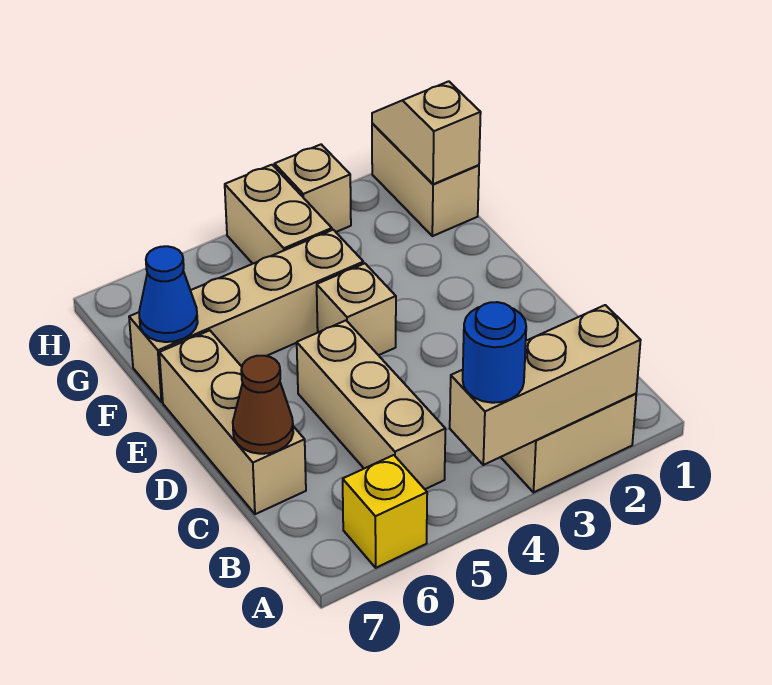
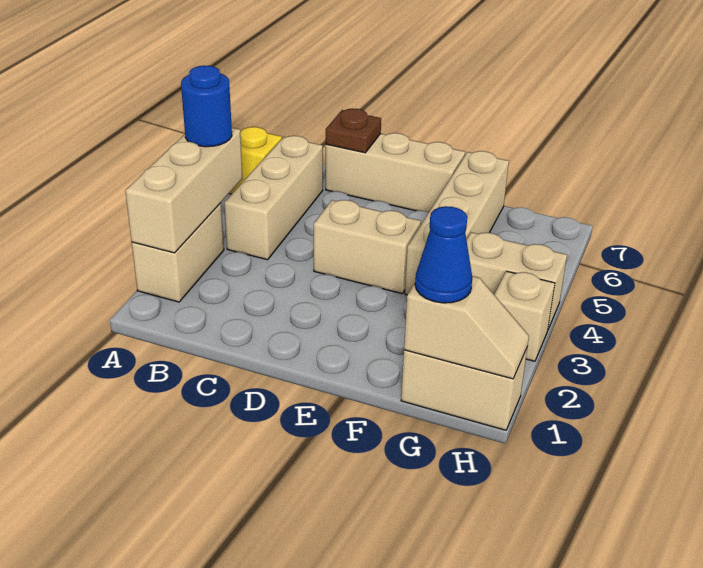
tan 1x3 brick [297,321,445,489] -> tan 1x3 brick turned to [224,136,323,260]
brown 1x1 cone [233,356,293,454] -> brown 1x1 plate [326,109,381,153]
tan 1x1 brick [317,263,396,355] -> tan 1x2 brick [314,200,421,294]
blue 1x1 cone [139,246,198,342] -> blue 1x1 cone moved to [415,206,472,303]

